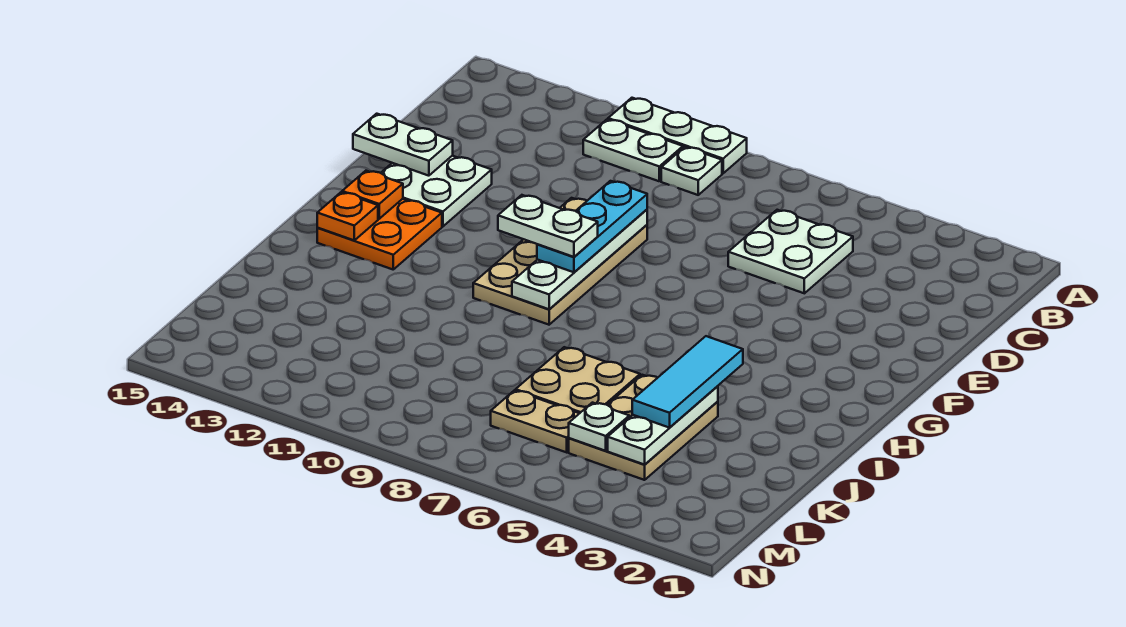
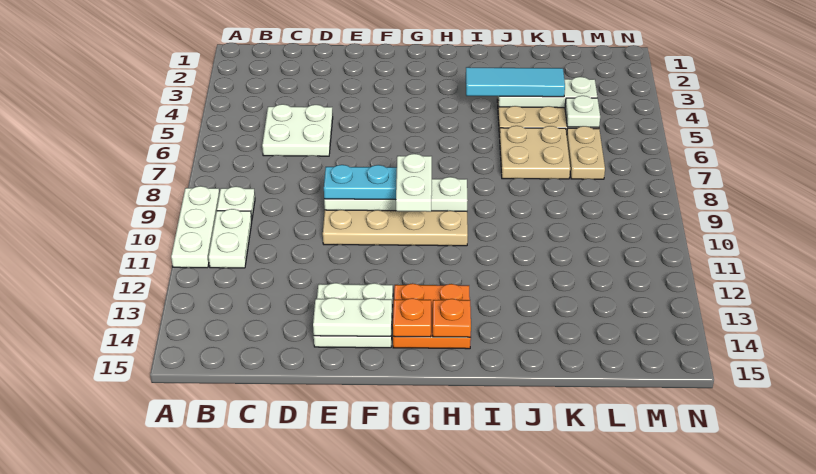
white 1x2 plate [353,114,453,176] -> white 1x2 plate turned to [313,298,392,336]

